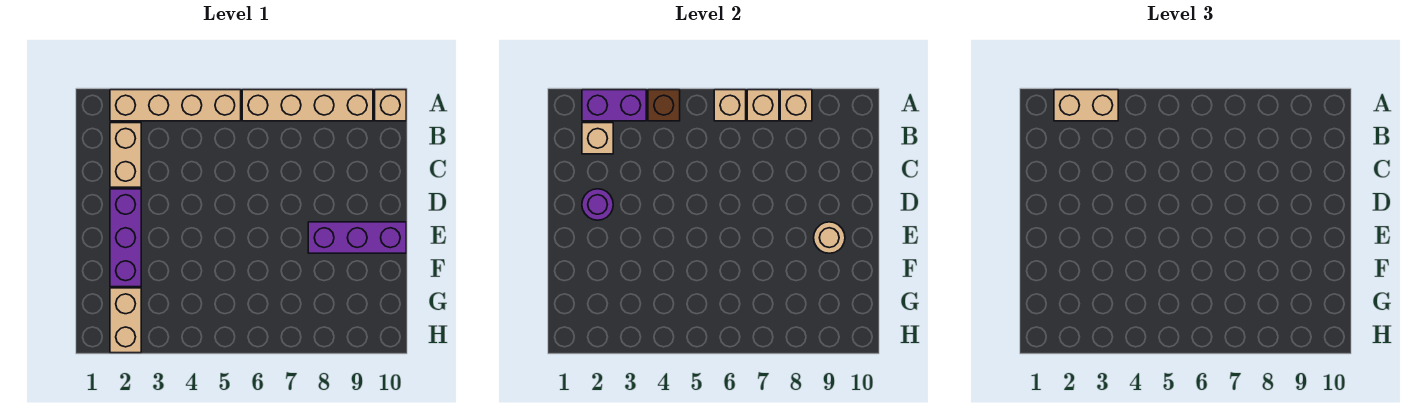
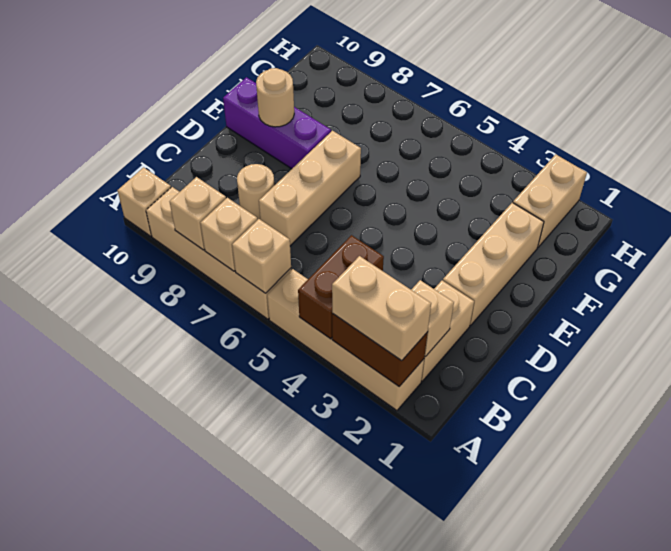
purple 1x2 brick [582,90,646,121] -> brown 1x2 brick [332,313,428,386]
brown 1x1 brick [648,90,680,121] -> brown 1x2 brick [298,235,384,339]
none -> tan 1x3 brick [259,131,361,246]
none -> tan 1x1 round brick [237,164,274,219]
purple 1x3 brick [110,189,141,287] -> tan 1x3 brick [443,203,544,325]
purple 1x1 round brick [582,189,613,220] -> none

